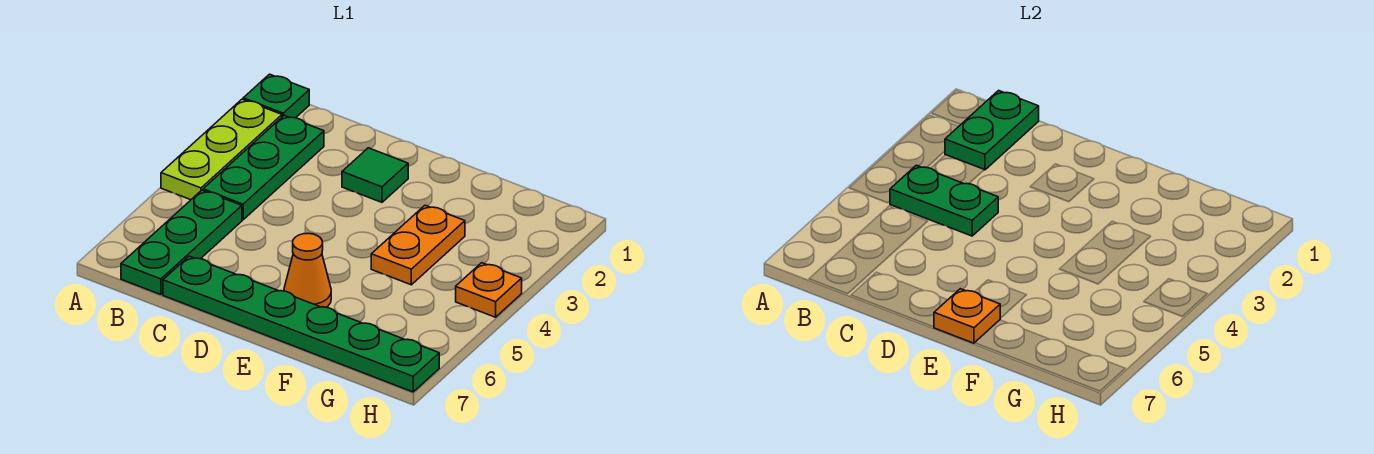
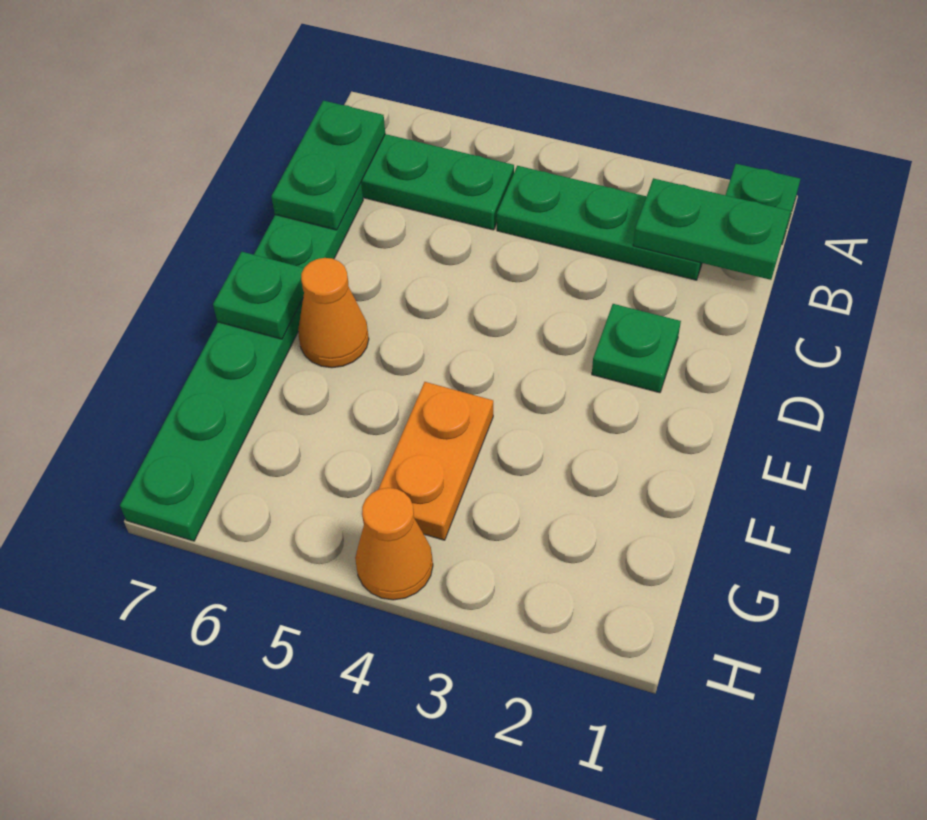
lime 1x3 plate [161,99,282,200] -> none
green 1x2 plate [890,165,998,236] -> green 1x2 plate moved to [271,101,385,230]
green 1x1 tile [342,148,408,202] -> green 1x1 plate [592,304,681,393]
orange 1x1 plate [934,289,1001,343] -> green 1x1 plate [213,252,304,339]
orange 1x2 plate [371,205,465,285] -> orange 1x2 plate turned to [379,382,493,540]
orange 1x1 plate [456,263,522,317] -> orange 1x1 cone [355,488,433,600]

